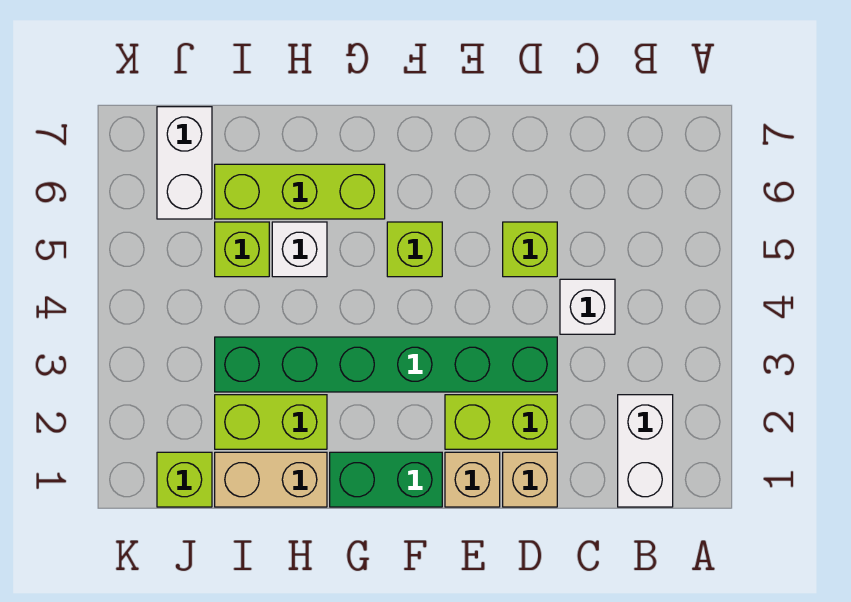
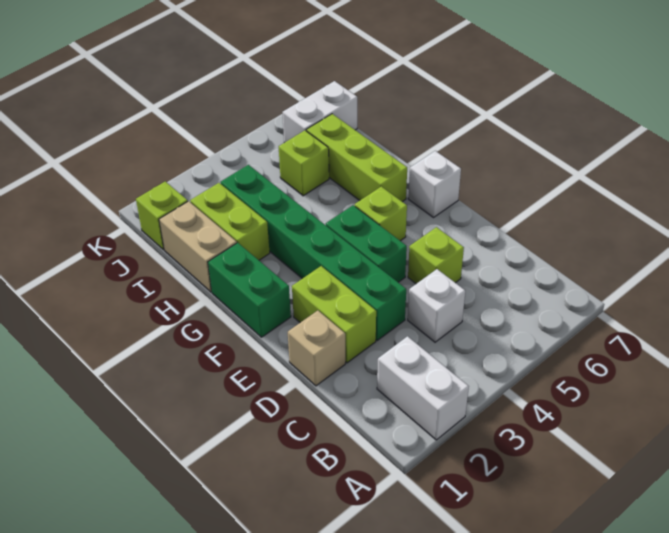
white 1x2 brick [618,395,673,507] -> white 1x2 brick turned to [377,336,469,440]
tan 1x1 brick [445,452,500,507] -> none
none -> green 1x2 brick [326,205,407,282]
white 1x1 brick [272,222,327,277] -> white 1x1 brick moved to [408,151,461,217]

